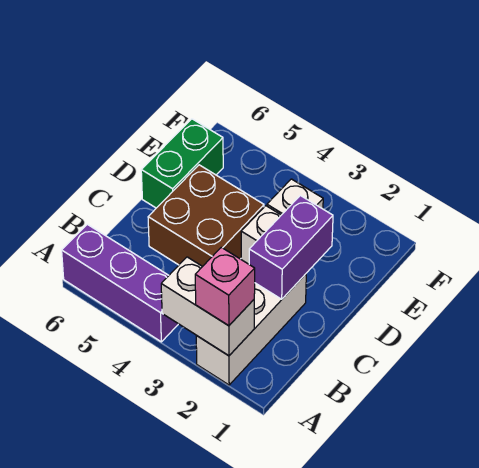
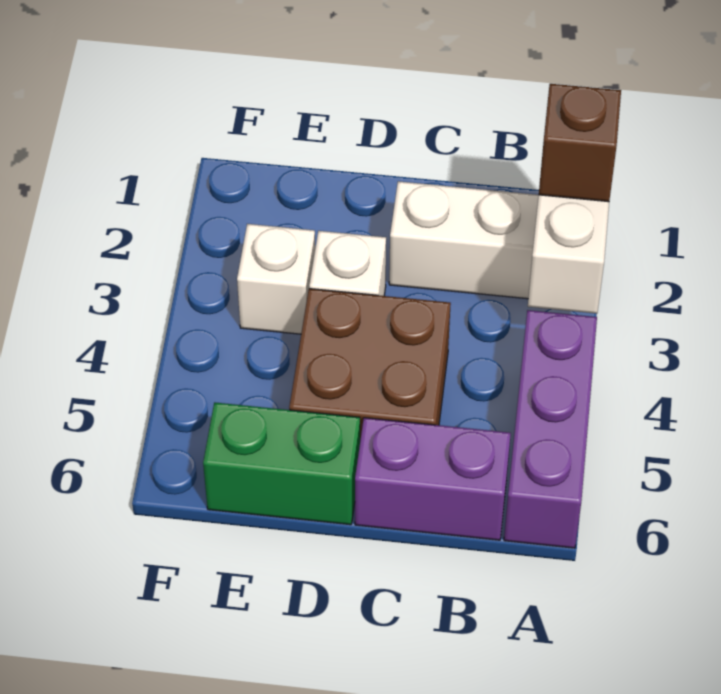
pink 1x1 brick [195,247,255,326] -> brown 1x1 brick [539,84,621,202]
purple 1x2 brick [249,196,333,299] -> purple 1x2 brick moved to [355,418,511,540]

